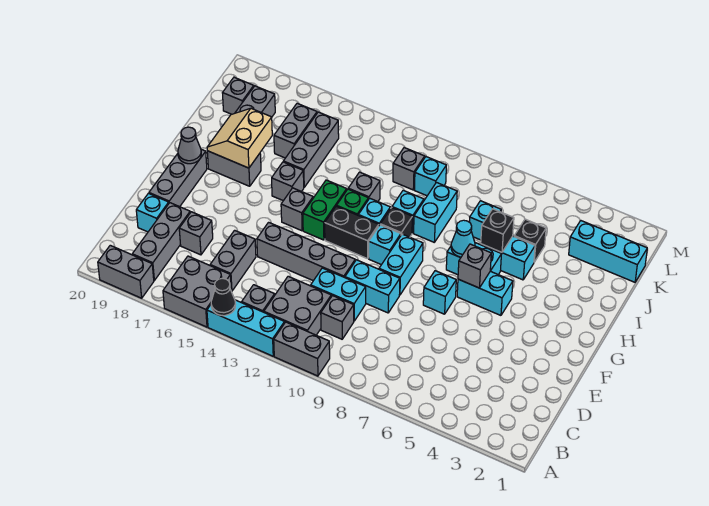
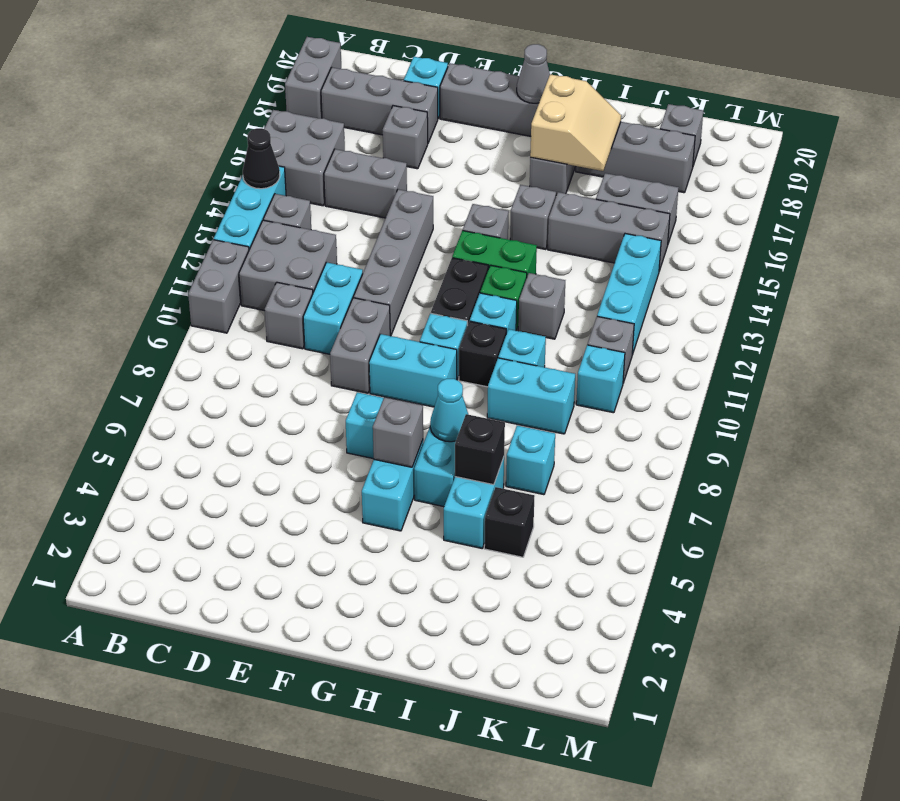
cyan 1x2 brick [345,260,400,313] -> grey 1x2 brick [330,298,390,393]
tan 2x2 slope [207,108,272,168] -> tan 2x2 slope turned to [530,74,621,171]
cyan 1x3 brick [569,221,647,282] -> cyan 1x3 brick moved to [597,234,661,355]

